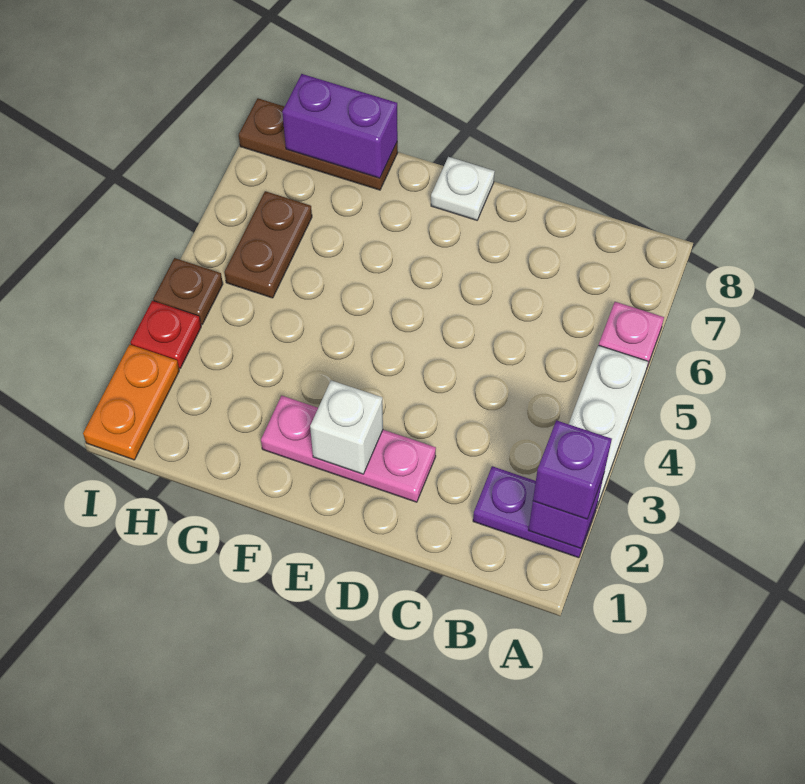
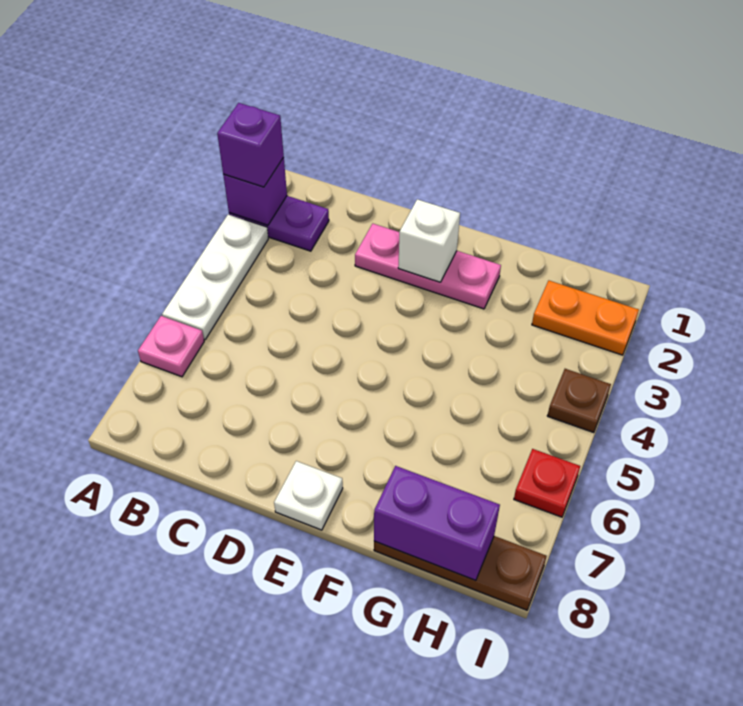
brown 1x2 plate [225,191,312,298] -> none
orange 1x2 plate [83,345,179,460] -> orange 1x2 plate turned to [532,281,639,355]
red 1x1 plate [131,301,201,368] -> red 1x1 plate moved to [514,449,580,517]

